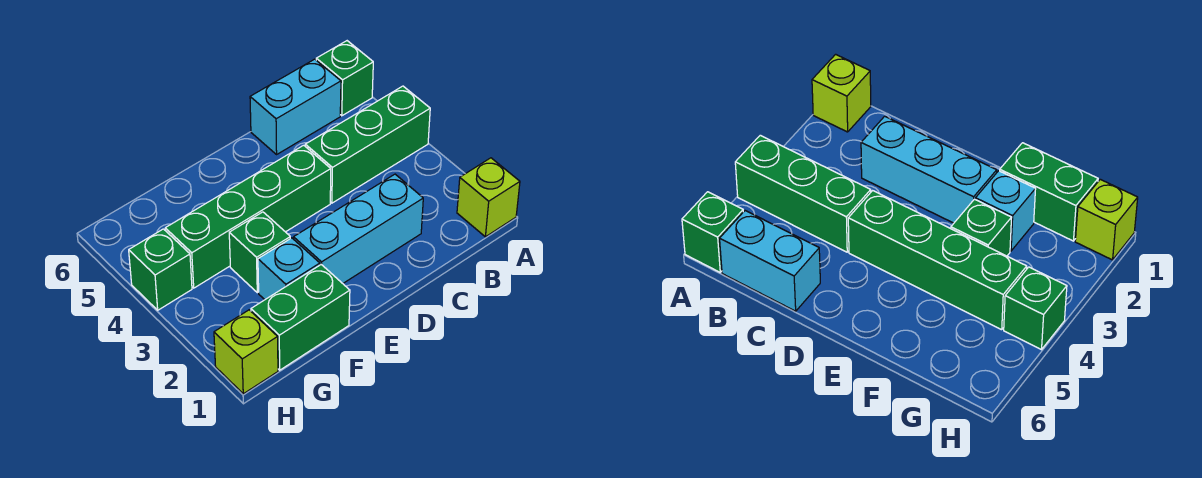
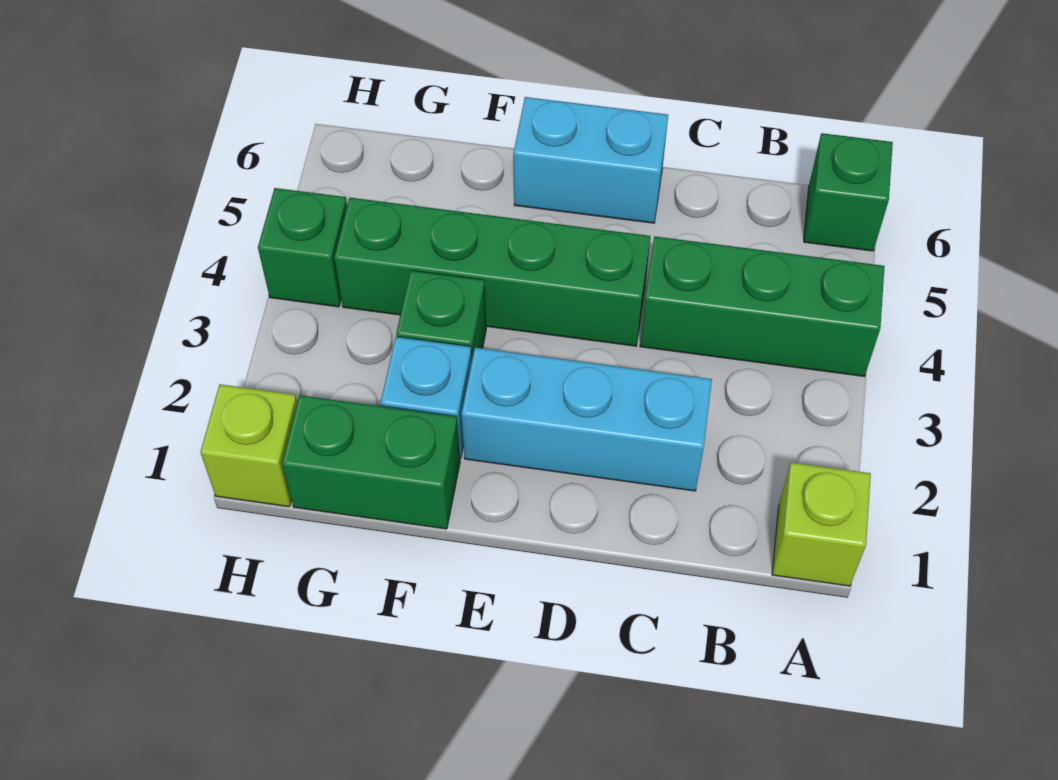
cyan 1x2 brick [250,59,341,154] -> cyan 1x2 brick moved to [514,97,668,223]

